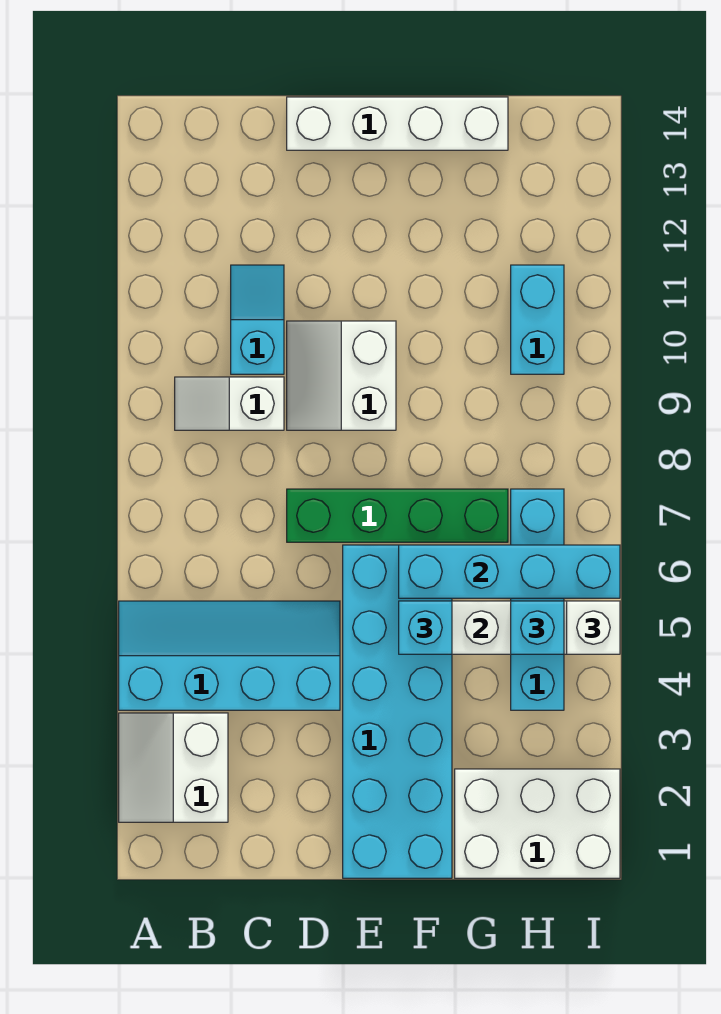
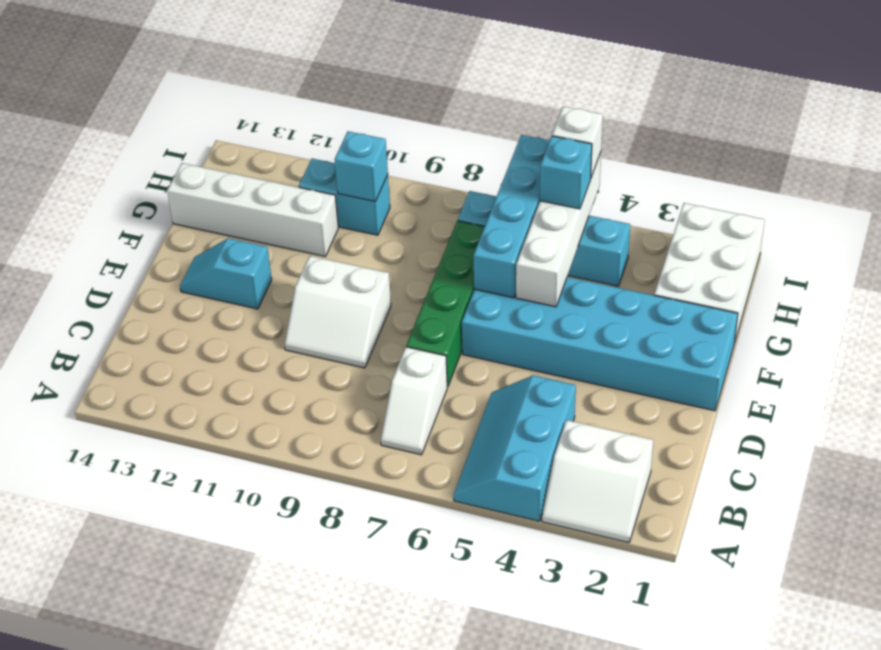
cyan 2x4 slope [119,601,340,710] -> cyan 2x3 slope [454,375,576,521]
white 1x2 slope [175,377,284,430] -> white 1x2 slope moved to [381,347,447,455]
cyan 1x2 slope [231,265,284,374] -> cyan 1x2 slope moved to [180,238,272,309]
white 1x4 brick [287,97,508,150] -> white 1x4 brick turned to [167,163,338,257]
cyan 1x1 brick [399,601,452,654] -> cyan 1x1 brick moved to [335,131,388,202]

